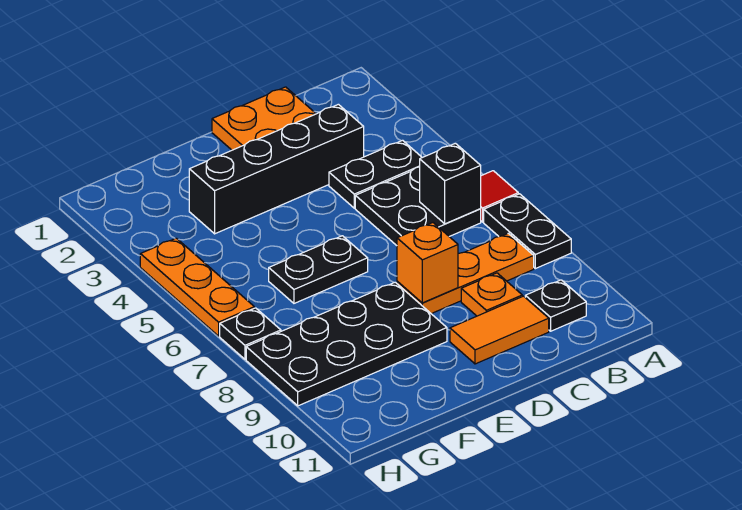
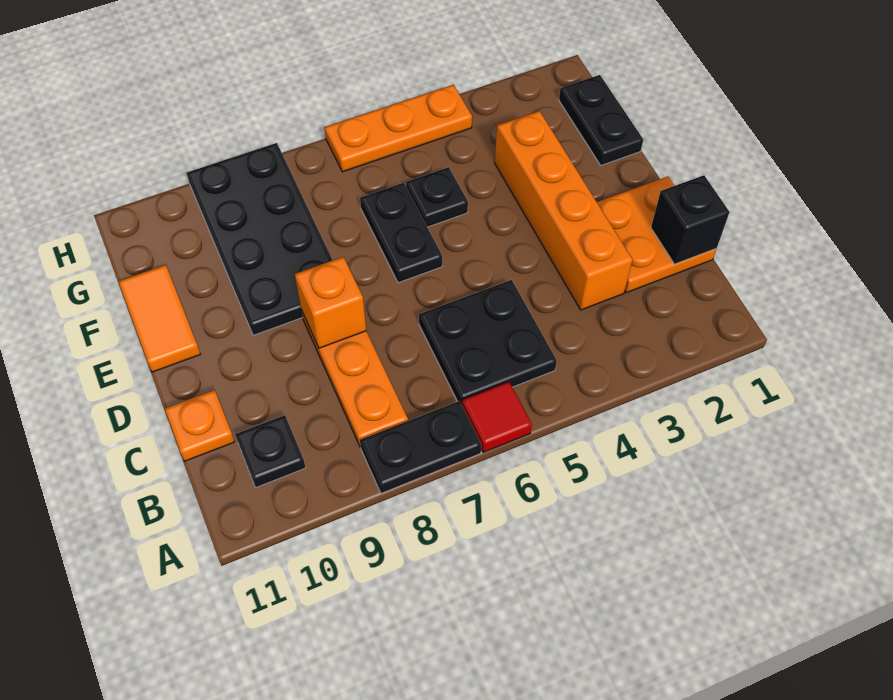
black 1x2 plate [329,140,422,208] -> black 1x2 plate moved to [559,75,643,165]
black 1x1 brick [420,143,481,224] -> black 1x1 brick moved to [651,175,730,264]
black 1x4 brick [189,104,364,234] -> orange 1x4 brick [495,111,632,310]
orange 1x1 plate [461,273,522,316] -> orange 1x1 plate moved to [165,390,235,461]
orange 1x2 tile [450,296,549,364] -> orange 1x2 tile moved to [118,265,200,372]
black 1x1 plate [220,308,281,359] -> black 1x1 plate moved to [406,167,468,227]

